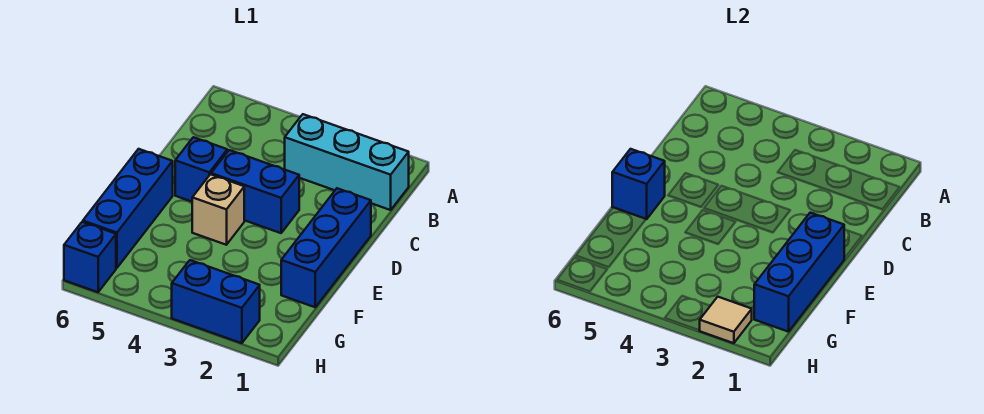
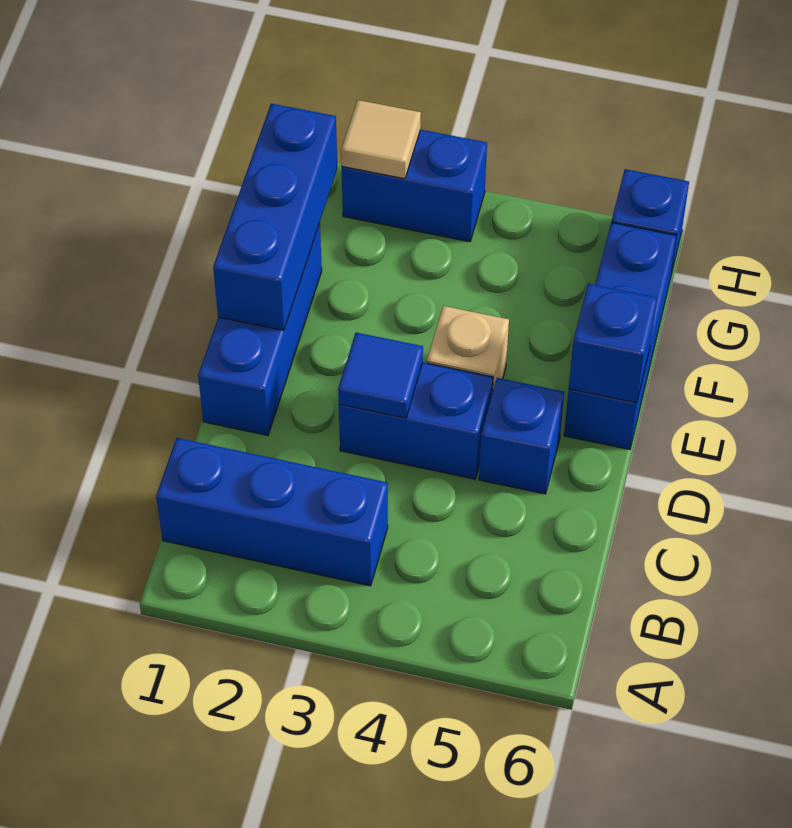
cyan 1x3 brick [285,114,409,210] -> blue 1x3 brick [156,438,388,586]
none -> blue 1x1 tile [338,333,423,418]

